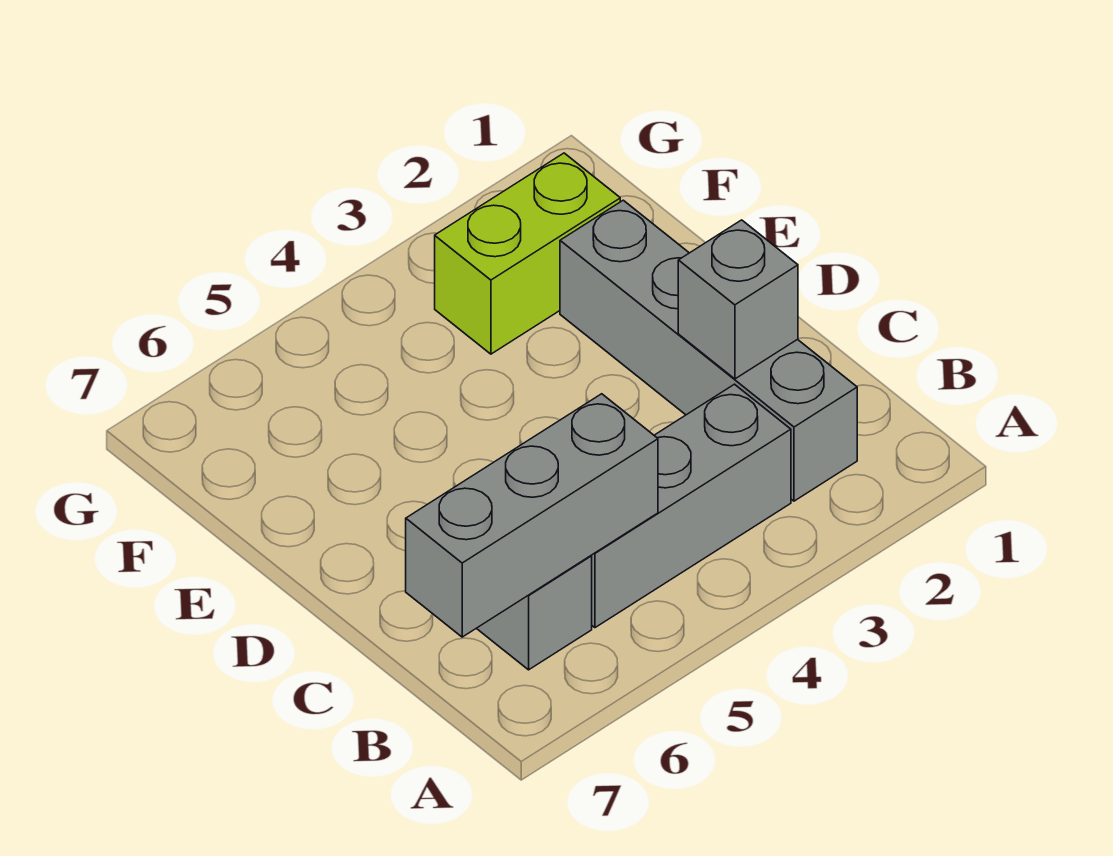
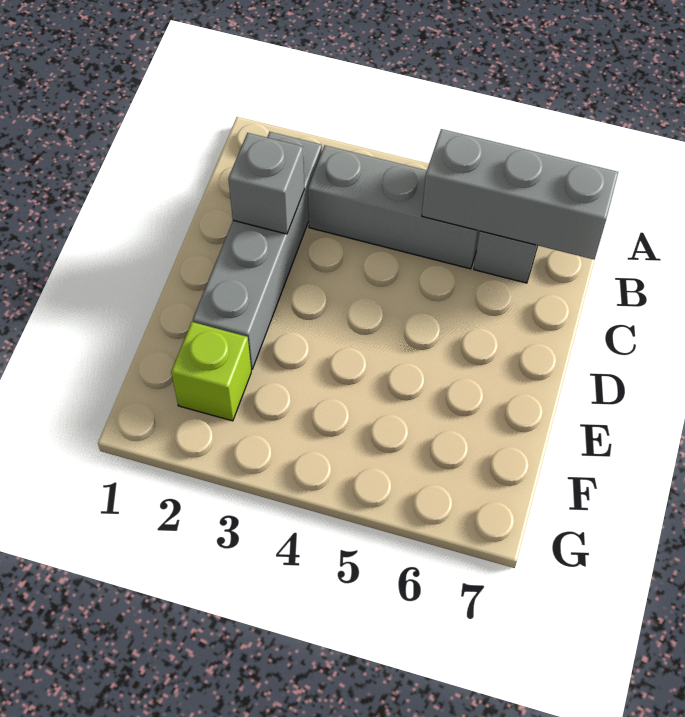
lime 1x2 brick [435,153,620,354] -> lime 1x1 brick [171,322,251,421]

